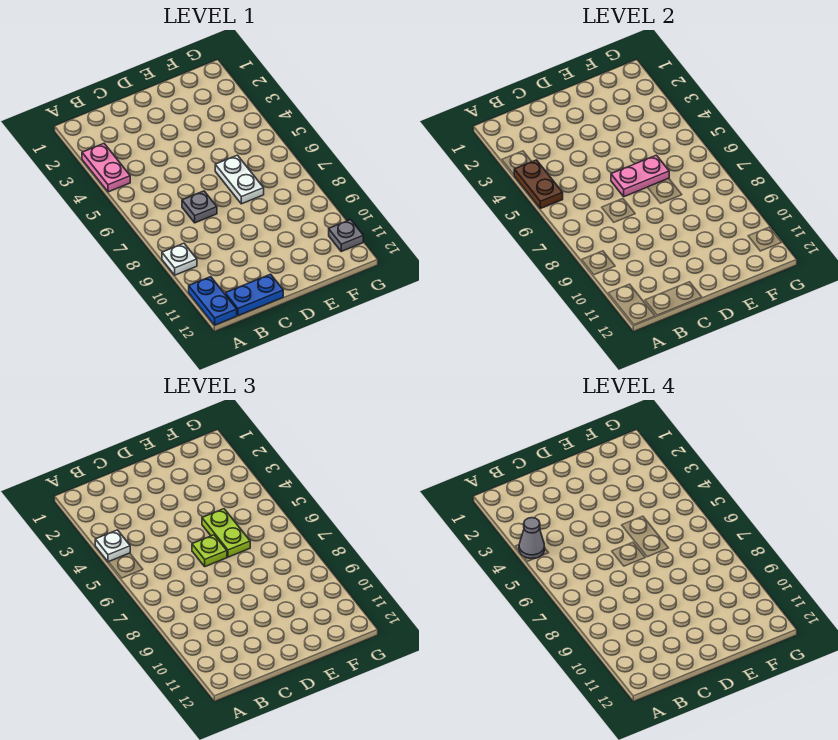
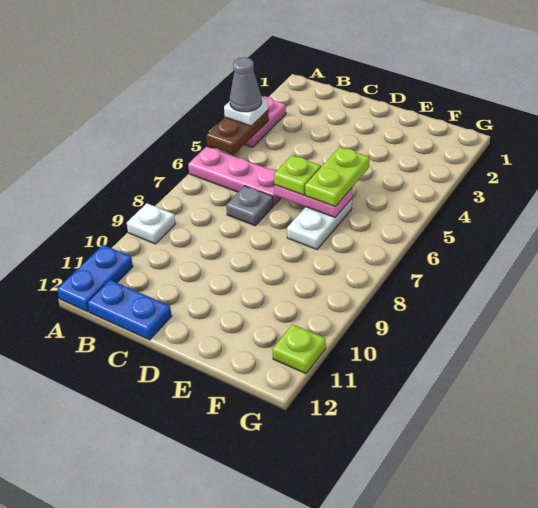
none -> pink 1x3 plate [188,147,281,205]
grey 1x1 plate [329,220,363,251] -> lime 1x1 plate [272,324,326,374]

